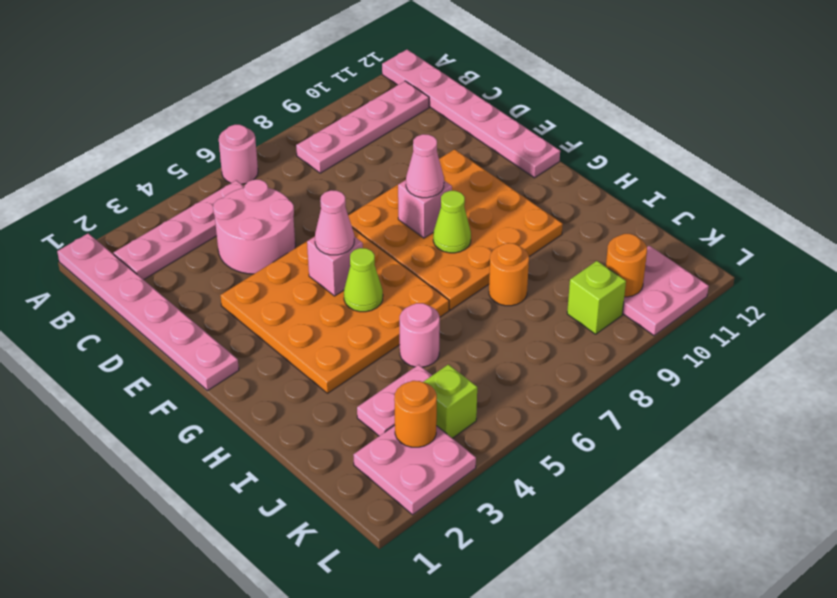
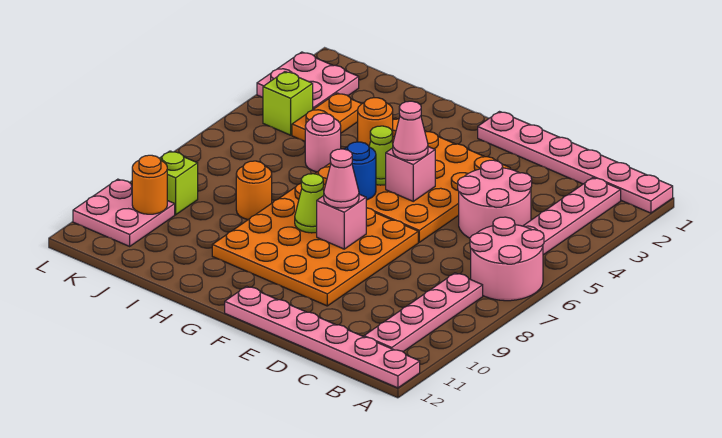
pink 1x1 round brick [219,125,258,184] -> pink 2x2 round brick [470,217,544,301]
none -> blue 1x1 round brick [345,142,376,200]
pink 1x2 plate [357,365,432,436] -> orange 1x2 plate [292,93,362,141]
orange 1x1 round brick [394,381,437,447] -> orange 1x1 round brick moved to [358,98,393,146]

